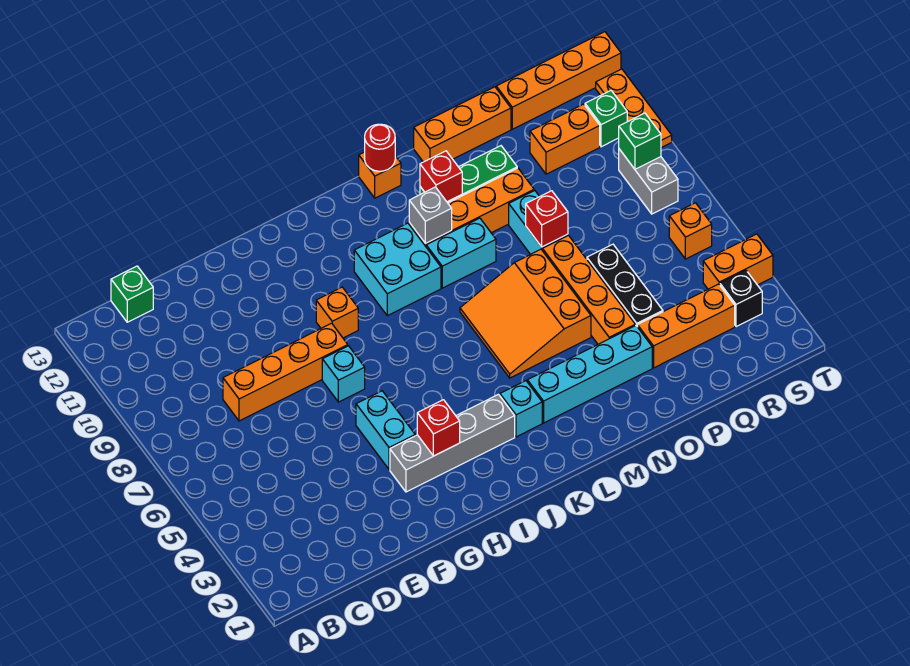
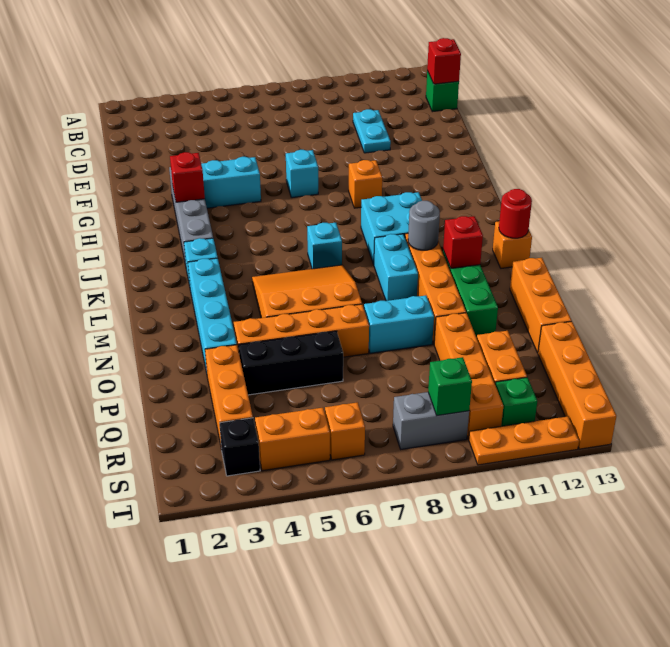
orange 1x4 brick [223,323,348,421] -> orange 1x4 brick moved to [434,313,503,439]
none -> cyan 1x2 plate [353,109,391,153]
none -> cyan 1x1 brick [307,223,342,269]
grey 1x1 brick [409,187,452,244] -> grey 1x1 round brick [408,201,440,250]
red 1x1 brick [526,191,568,247] -> red 1x1 brick moved to [427,38,461,84]
orange 1x2 brick [703,234,773,289] -> orange 1x2 brick turned to [255,408,330,471]

